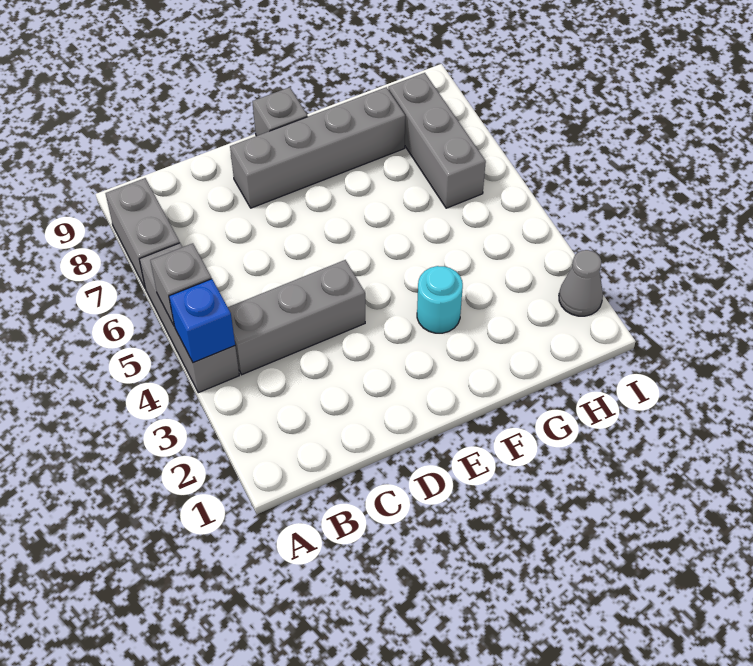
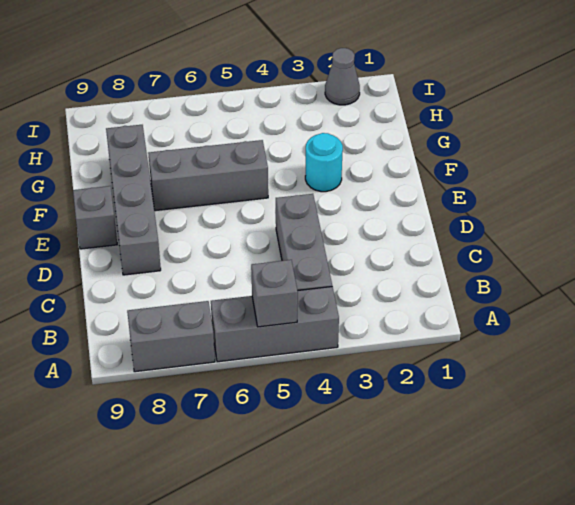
blue 1x1 brick [169,279,235,363] -> none
grey 1x3 brick [388,73,486,208] -> grey 1x3 brick moved to [148,140,268,211]

